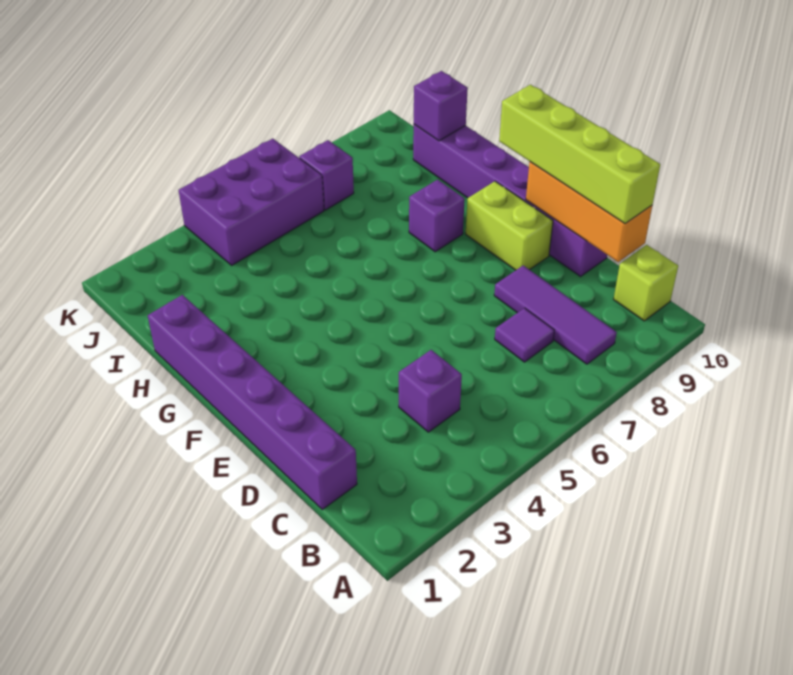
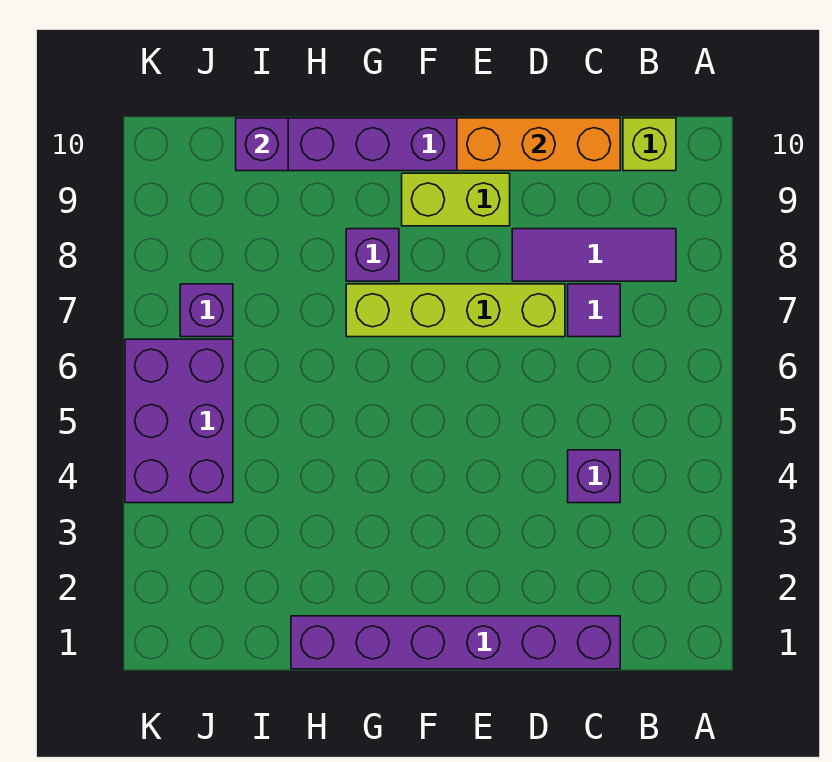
lime 1x4 brick [499,85,660,223] -> lime 1x4 brick moved to [346,284,565,337]

